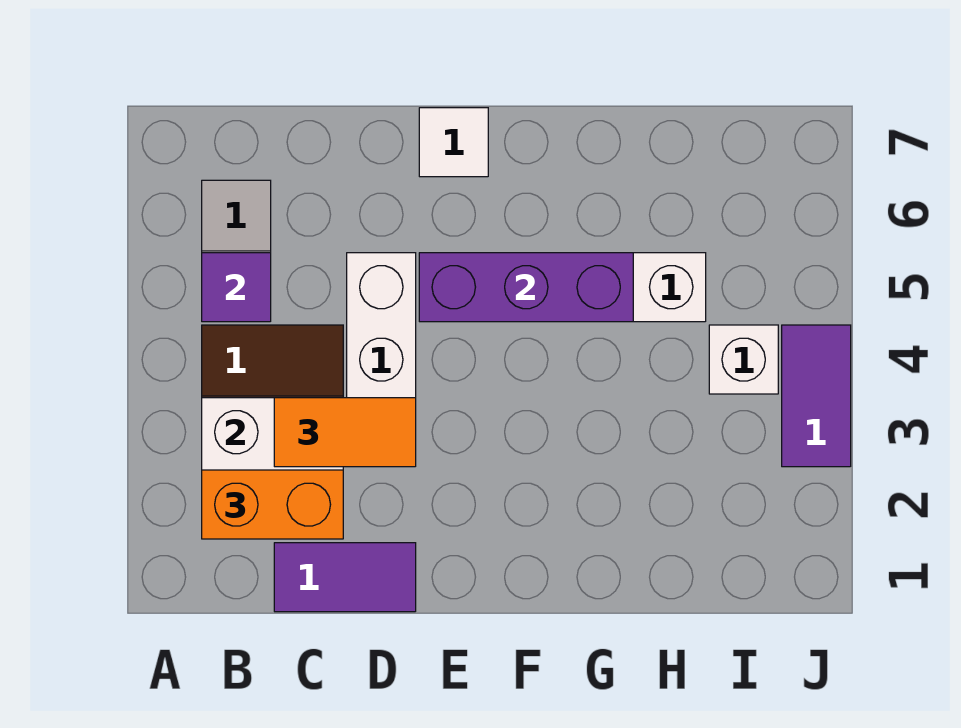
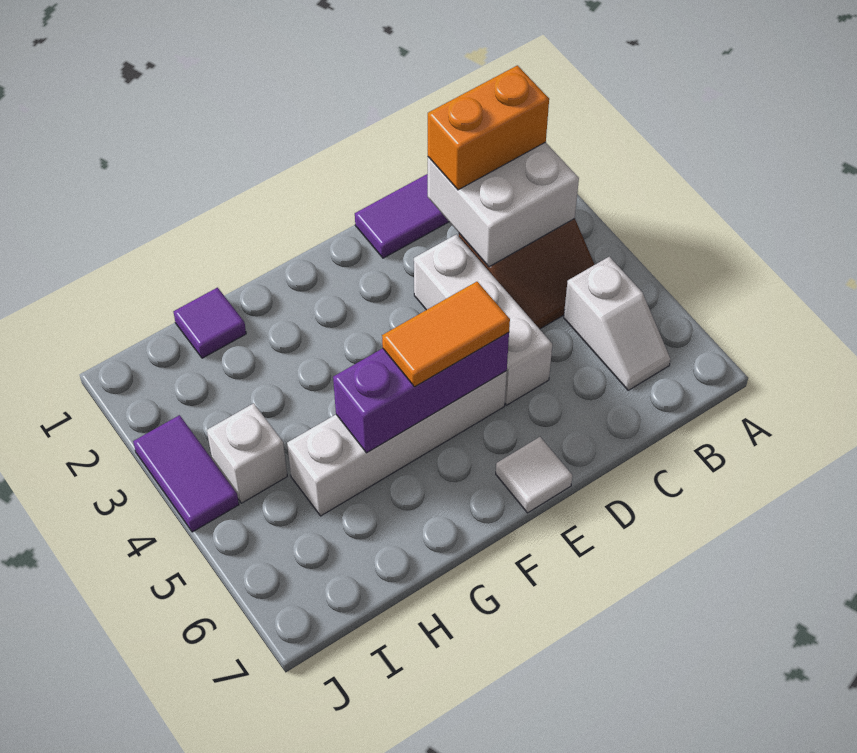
purple 1x1 tile [202,253,271,322] -> purple 1x1 tile moved to [173,288,246,358]
orange 1x2 tile [274,398,416,467] -> orange 1x2 tile moved to [382,282,510,387]

